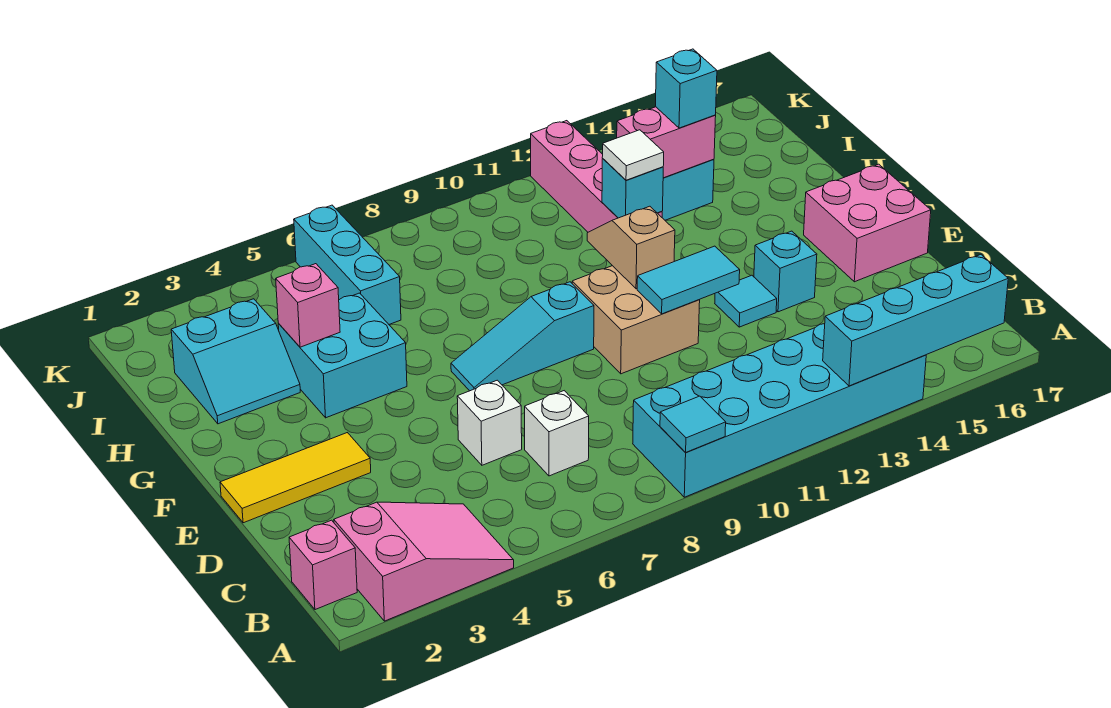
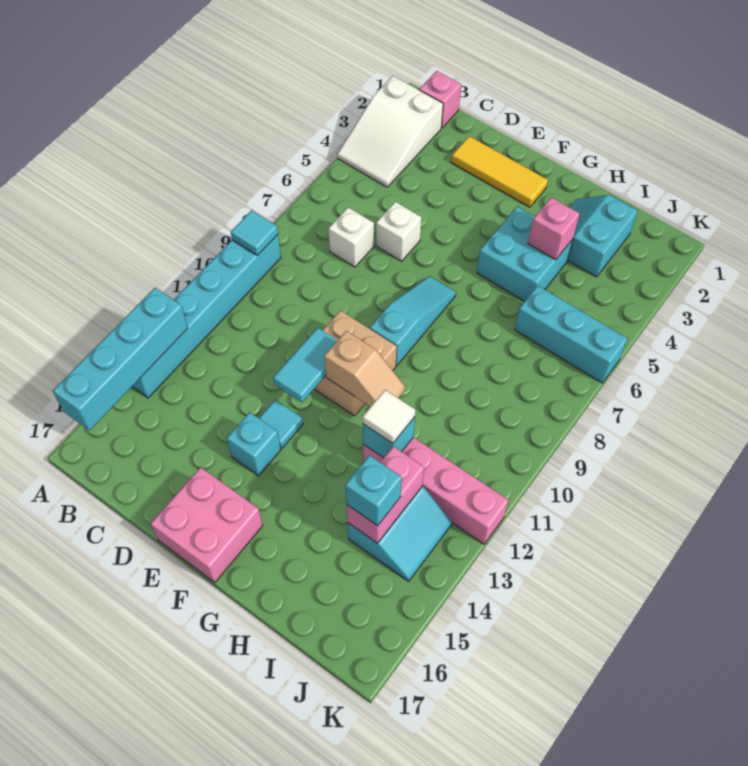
pink 2x3 slope [334,502,514,621] -> white 2x3 slope [337,76,443,187]
cyan 2x6 brick [633,324,926,497] -> cyan 1x6 brick [132,235,281,398]
yellow 1x3 tile [220,433,371,523] -> yellow 1x3 tile turned to [451,136,548,207]

